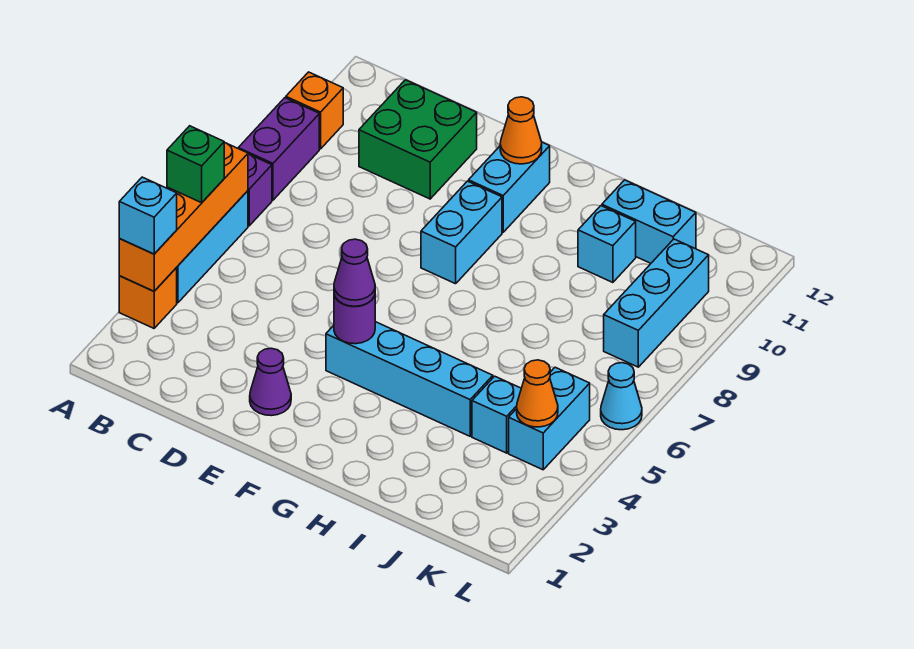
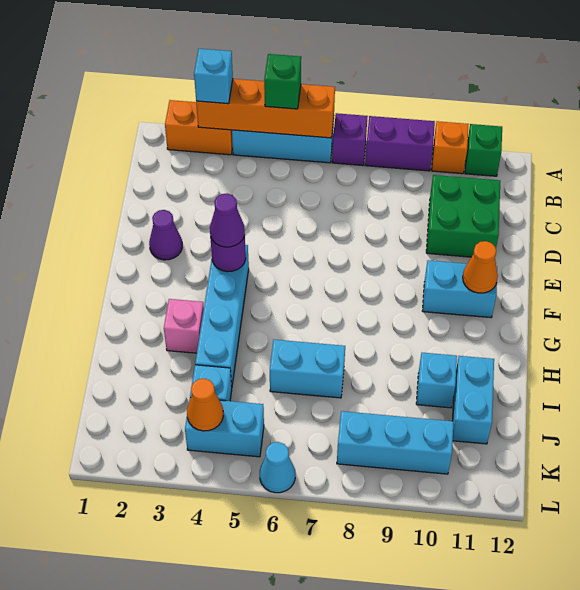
orange 1x1 brick [119,268,177,328] -> orange 1x2 brick [165,100,233,155]
none -> green 1x1 brick [465,124,502,176]
cyan 1x2 brick [421,181,502,284] -> cyan 1x2 brick moved to [270,340,345,398]
none -> pink 1x1 brick [164,299,204,353]

